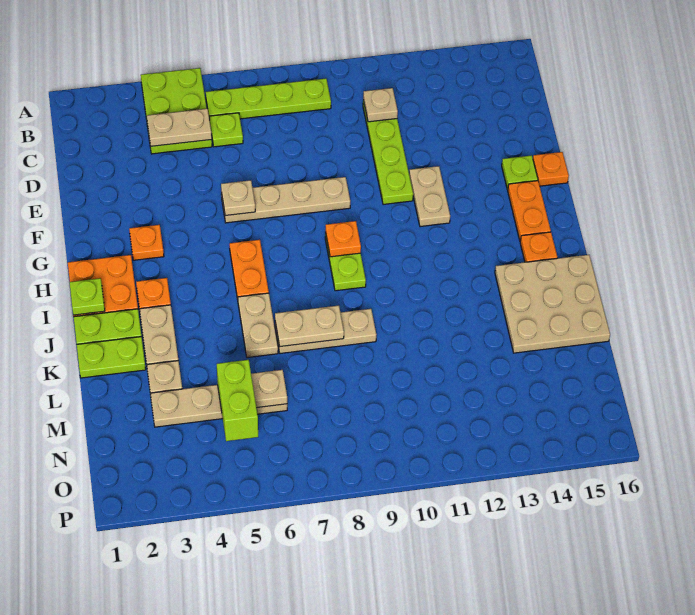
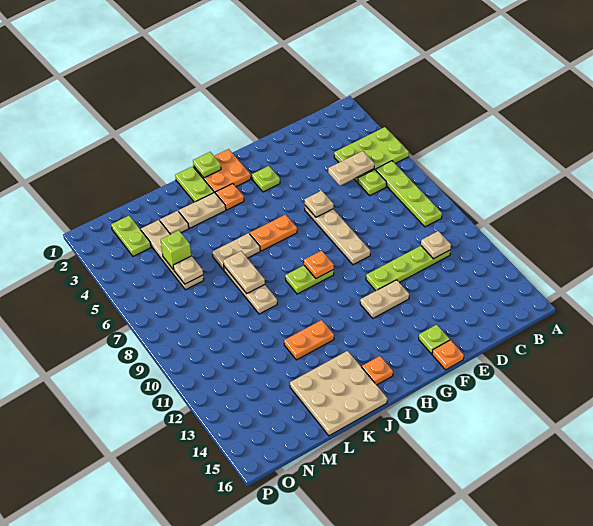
tan 1x2 plate [147,109,212,146] -> tan 1x2 plate turned to [328,151,374,186]
orange 1x1 plate [129,225,164,260] -> lime 1x1 plate [252,166,280,192]
orange 1x2 plate [508,181,551,240] -> orange 1x2 plate moved to [284,320,334,360]
lime 1x2 plate [77,337,146,378] -> lime 1x2 plate moved to [111,216,151,256]
lime 1x2 brick [217,360,258,441] -> lime 1x1 brick [161,230,191,270]

